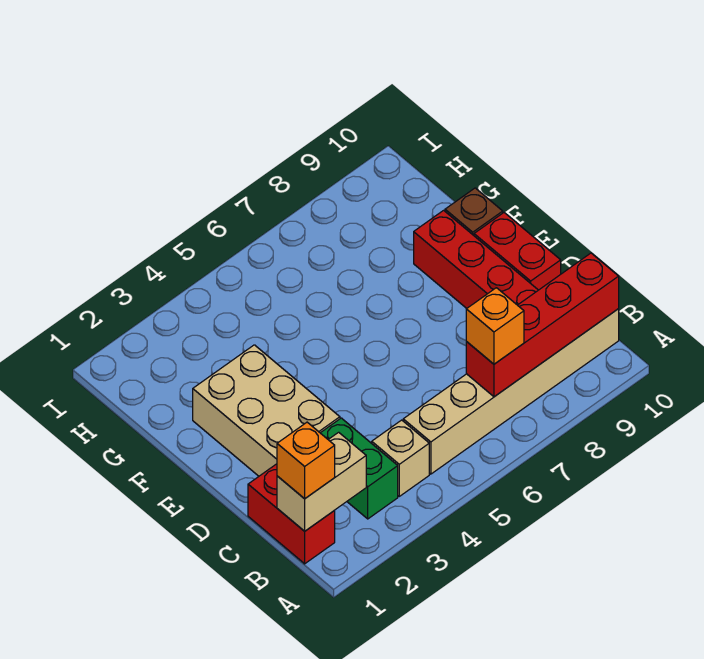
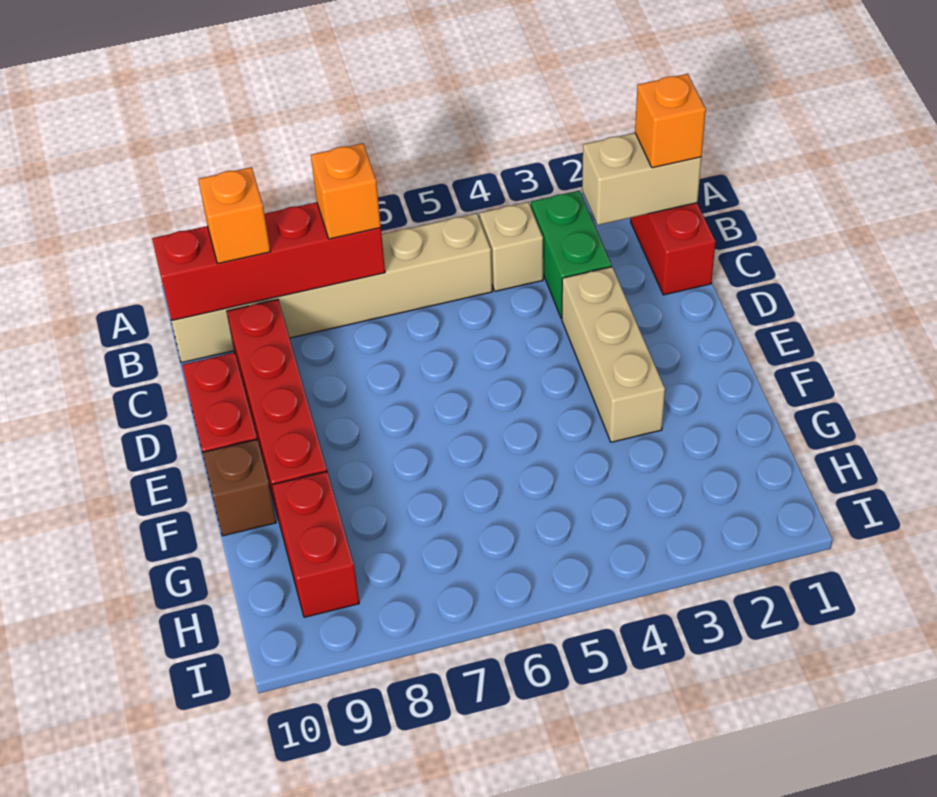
none -> orange 1x1 brick [198,167,270,263]
tan 2x3 brick [193,345,340,476] -> tan 1x3 brick [562,267,665,442]
none -> red 1x2 brick [272,471,359,617]

